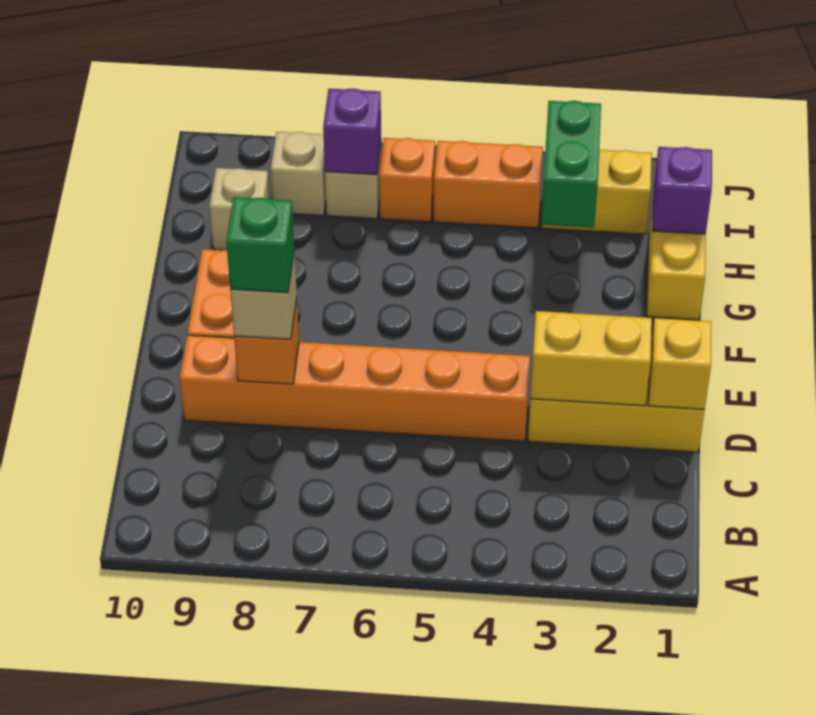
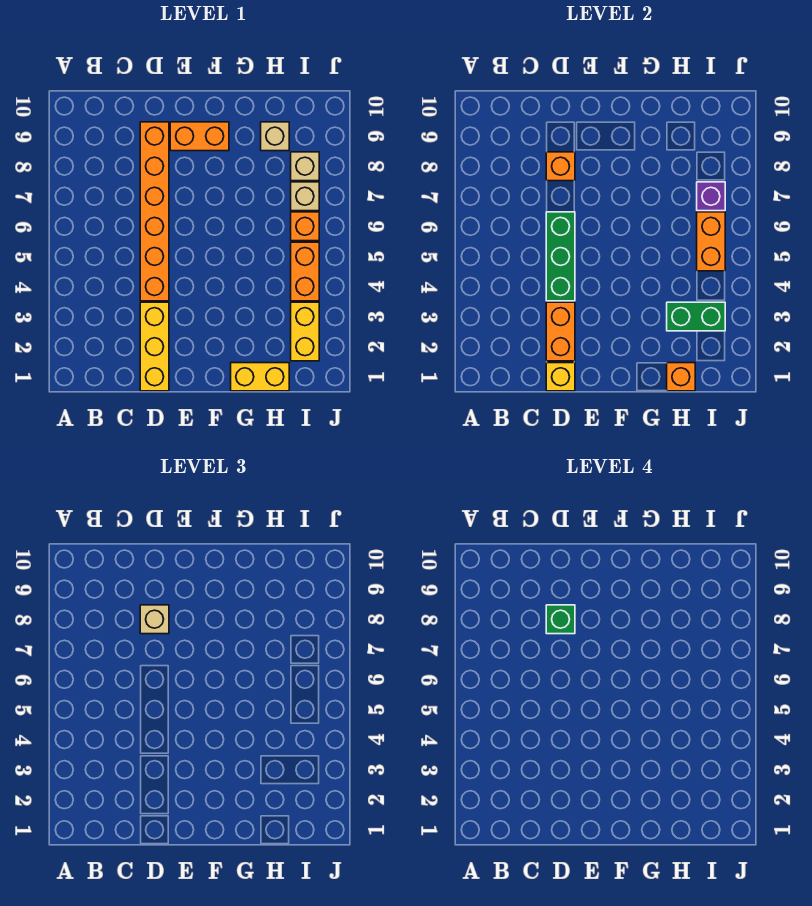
yellow 1x2 brick [530,311,652,406] -> orange 1x2 brick [546,302,575,361]
none -> green 1x3 brick [546,212,575,301]
purple 1x1 brick [652,147,712,234] -> orange 1x1 brick [667,363,695,391]
none -> orange 1x2 brick [697,212,725,271]

